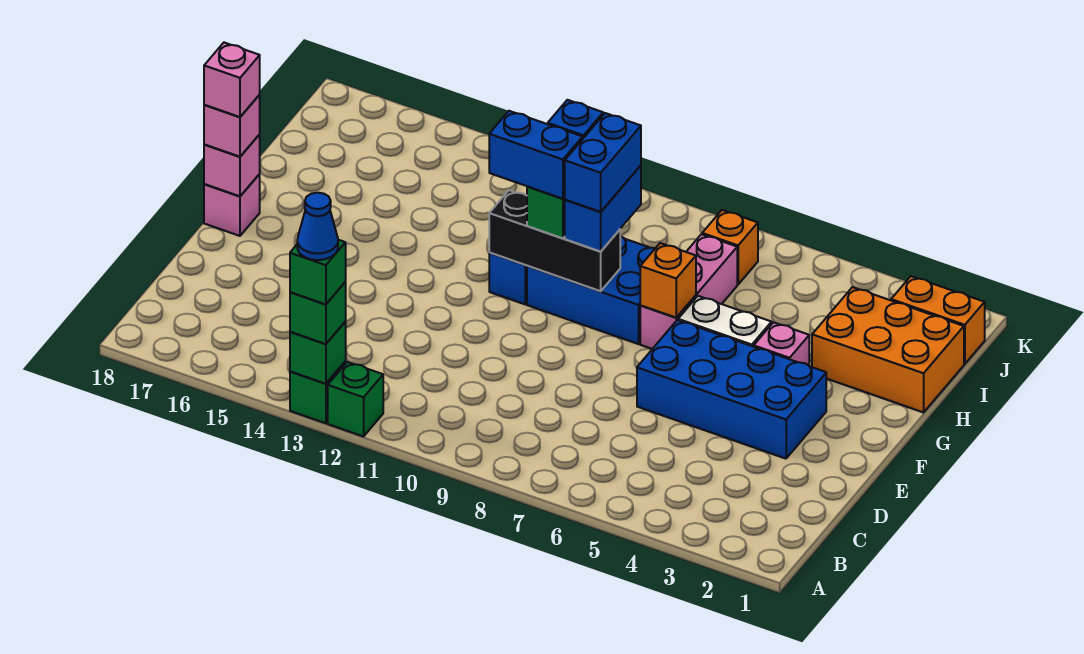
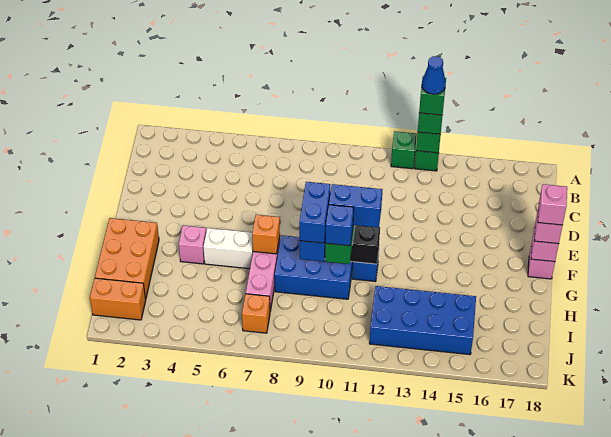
blue 2x4 brick [637,320,826,459] -> blue 2x4 brick moved to [370,286,476,355]
orange 2x3 brick [812,287,964,412] -> orange 2x3 brick turned to [95,218,159,299]

